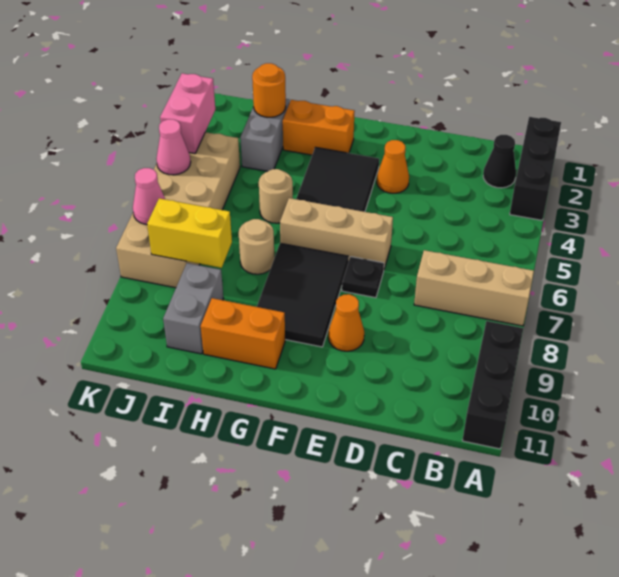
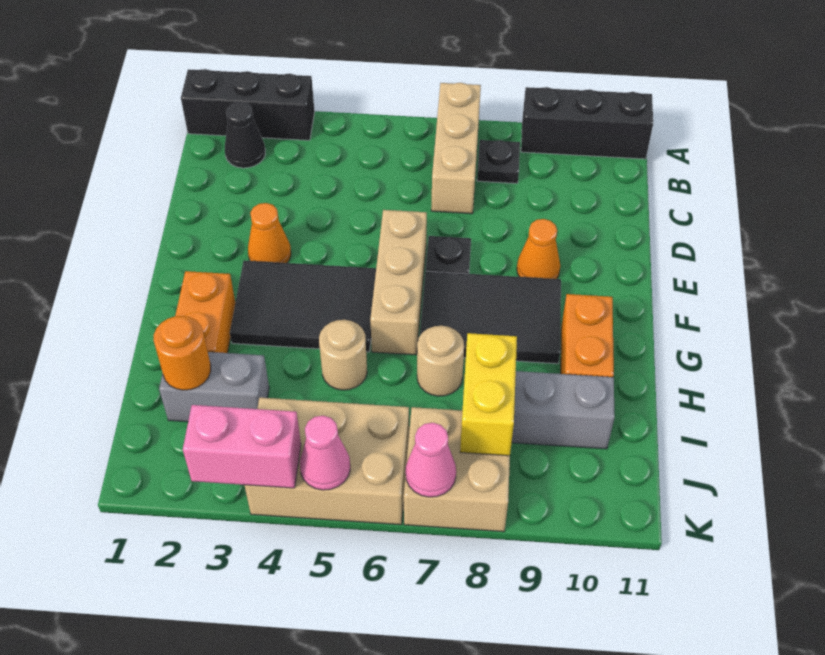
none -> black 1x1 plate [477,140,520,183]

